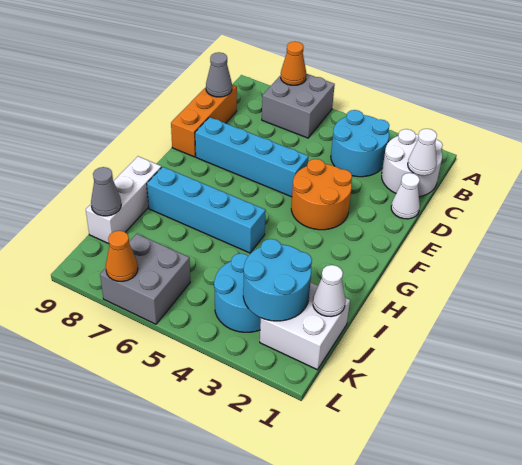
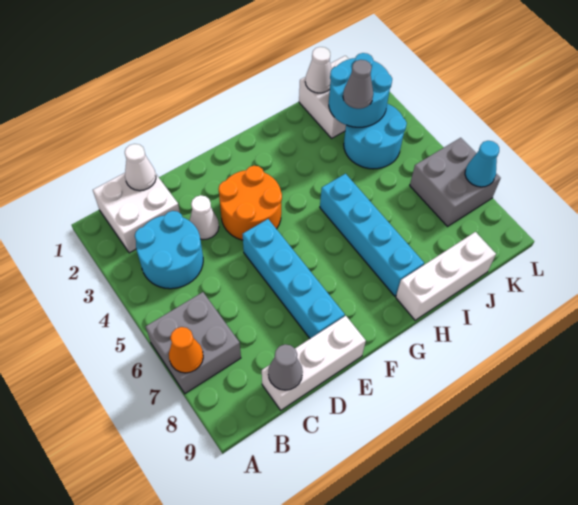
white 2x2 round brick [382,129,443,197] -> white 2x2 brick [93,173,180,253]
orange 1x3 brick [171,85,237,157] -> white 1x3 brick [262,316,366,410]
white 1x1 cone [391,173,420,219] -> white 1x1 cone moved to [190,195,219,240]
grey 1x1 cone [91,167,121,216] -> grey 1x1 cone moved to [343,60,373,109]
orange 1x1 cone [106,231,138,281] -> cyan 1x1 cone [465,141,499,187]

